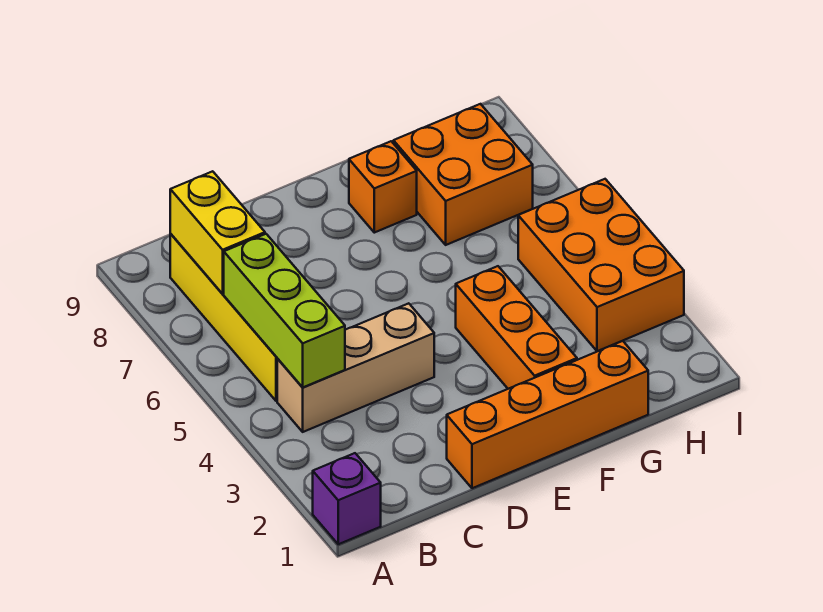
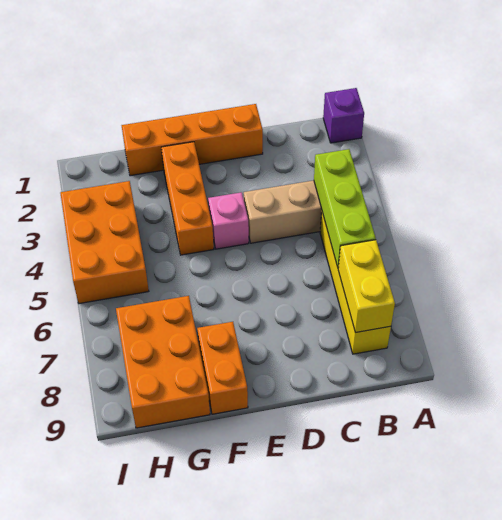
none -> pink 1x1 brick [208,192,249,249]
orange 1x1 brick [349,141,417,233] -> orange 1x2 brick [197,322,248,414]
orange 2x2 brick [393,104,533,245] -> orange 2x3 brick [116,296,210,428]

